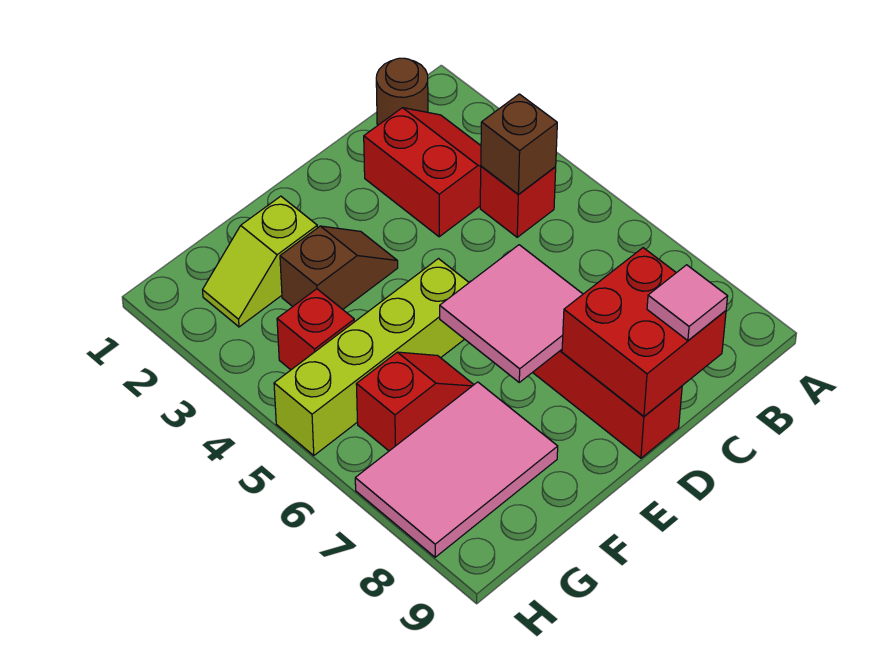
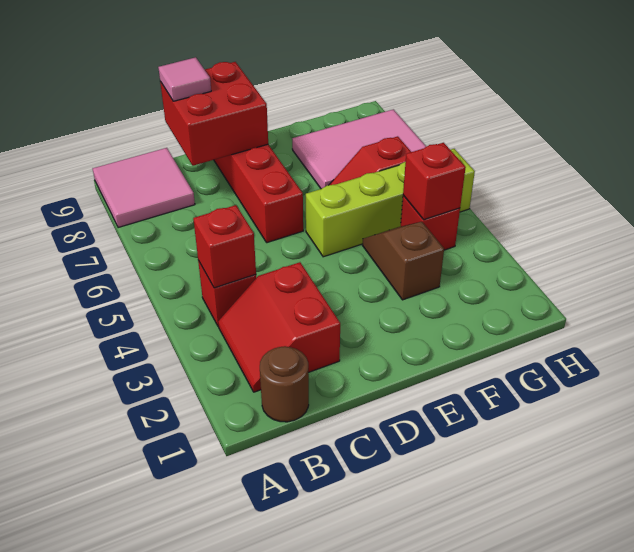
brown 1x1 brick [481,94,557,194] -> red 1x1 brick [193,205,256,288]
pink 2x2 tile [440,245,583,382] -> pink 2x2 tile moved to [93,148,195,228]
brown 1x2 slope [280,226,398,309] -> brown 1x2 slope turned to [363,222,444,300]
lime 1x2 slope [203,196,317,327] -> none
none -> red 1x1 brick [403,143,466,220]

